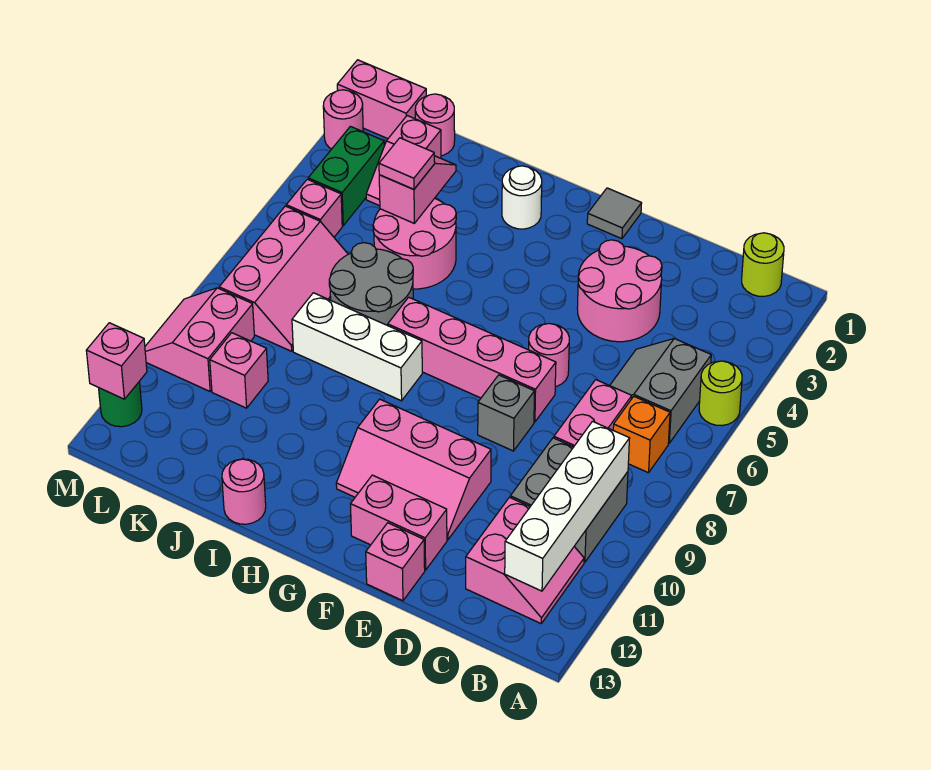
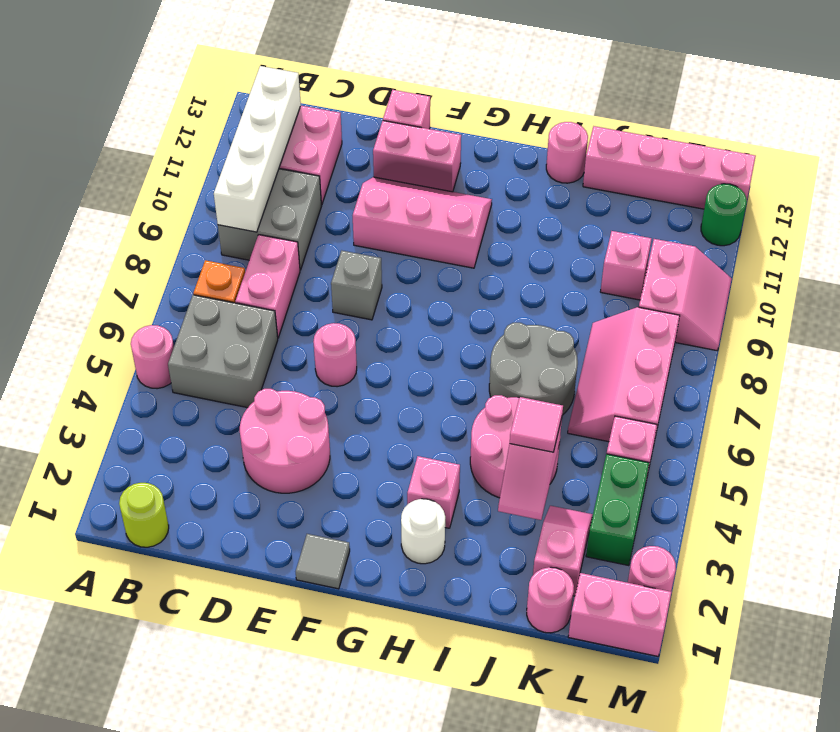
lime 1x1 round brick [699,361,742,426] -> pink 1x1 round brick [131,325,174,389]
grey 2x2 slope [610,339,711,443] -> grey 2x2 brick [168,295,278,408]
pink 1x4 brick [388,297,556,422] -> pink 1x4 brick moved to [583,126,756,209]
white 1x3 brick [292,293,422,401] -> none
pink 1x1 brick [86,323,147,399] -> pink 1x1 brick moved to [407,456,460,528]

